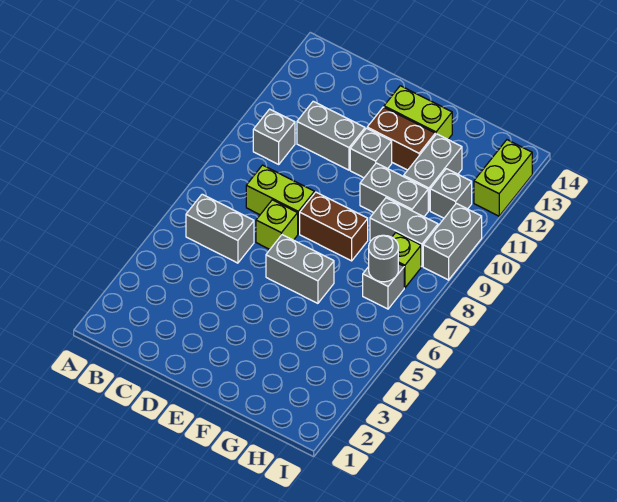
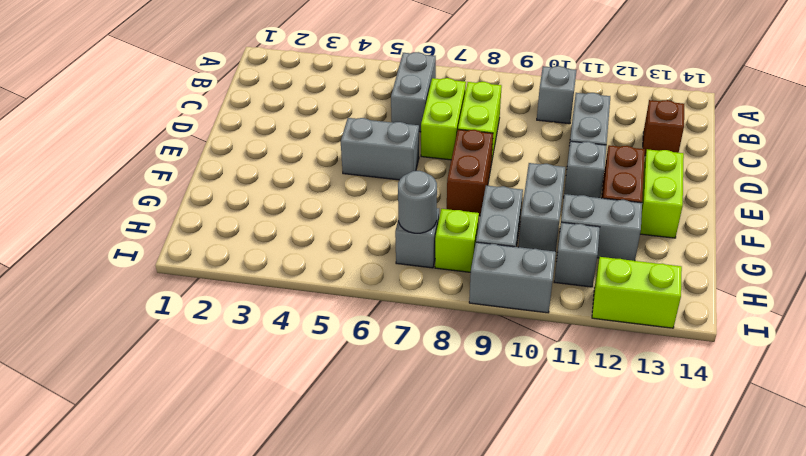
none -> brown 1x1 brick [643,100,684,156]
lime 1x1 brick [256,200,298,249] -> lime 1x2 brick [421,78,466,160]
grey 1x2 brick [266,235,334,303] -> grey 1x2 brick turned to [341,118,419,180]

